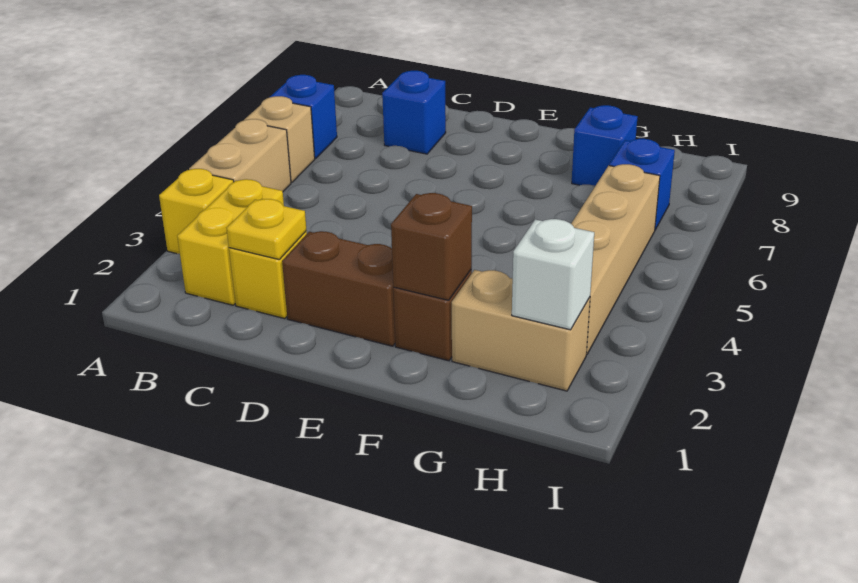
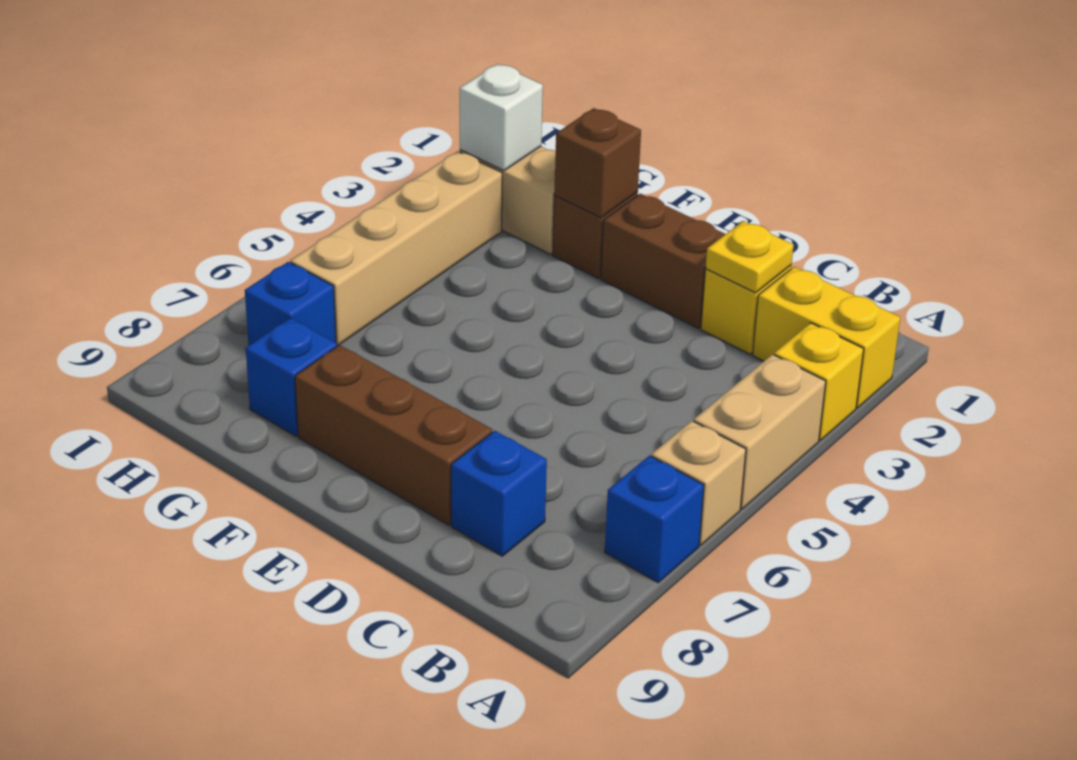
yellow 1x2 brick [177,179,284,305] -> yellow 1x2 brick turned to [753,267,900,408]
none -> brown 1x3 brick [295,345,492,525]

